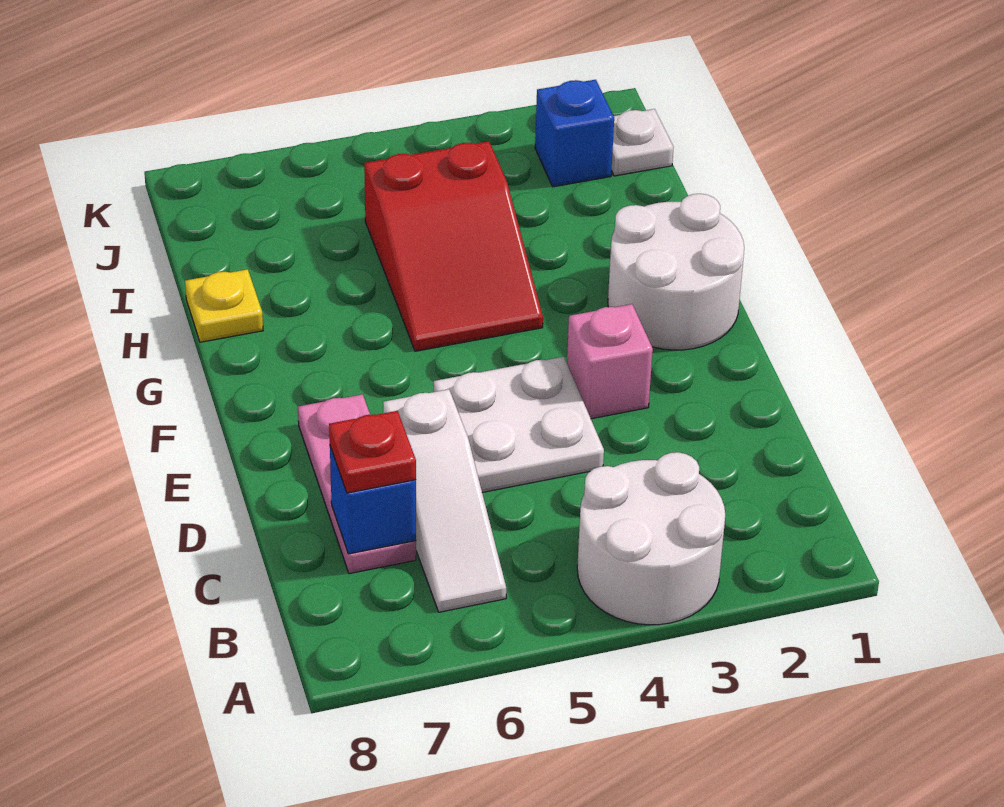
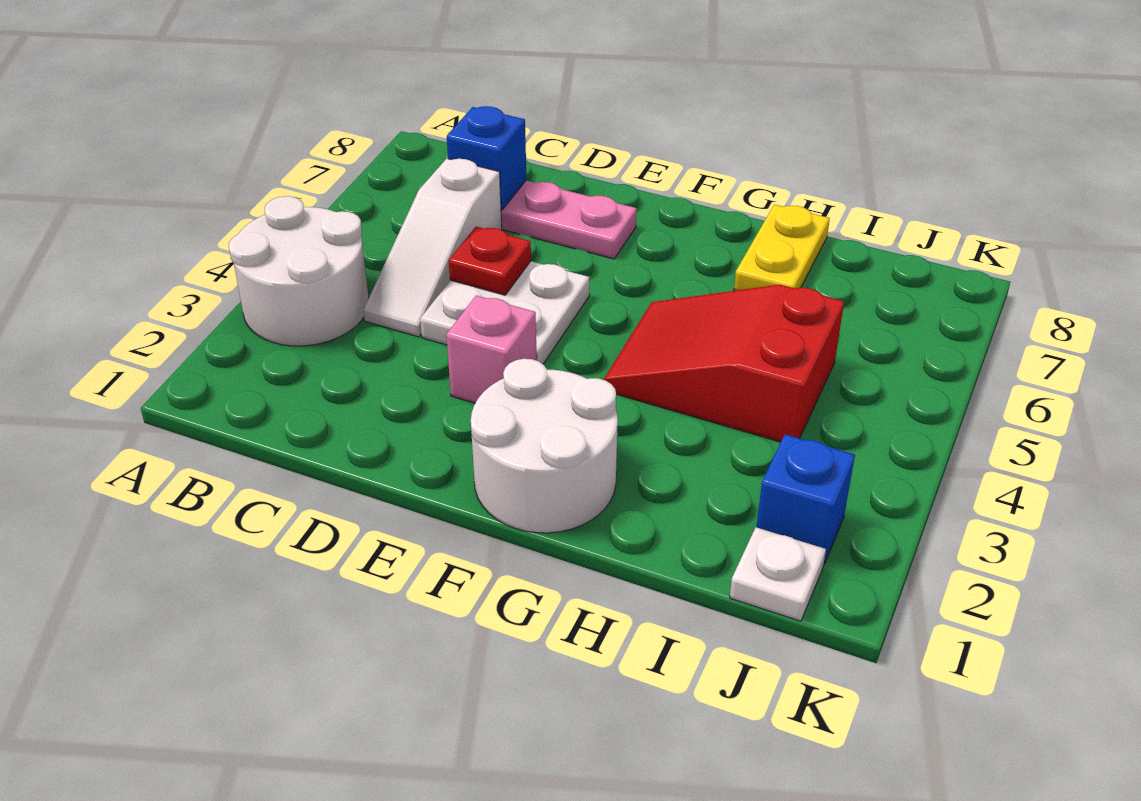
white 1x3 slope [383,389,506,612] -> white 1x3 slope turned to [363,158,502,337]
red 1x1 plate [329,411,416,493] -> red 1x1 plate moved to [449,227,531,295]
yellow 1x1 plate [185,269,263,342] -> yellow 1x2 plate [734,205,830,291]

